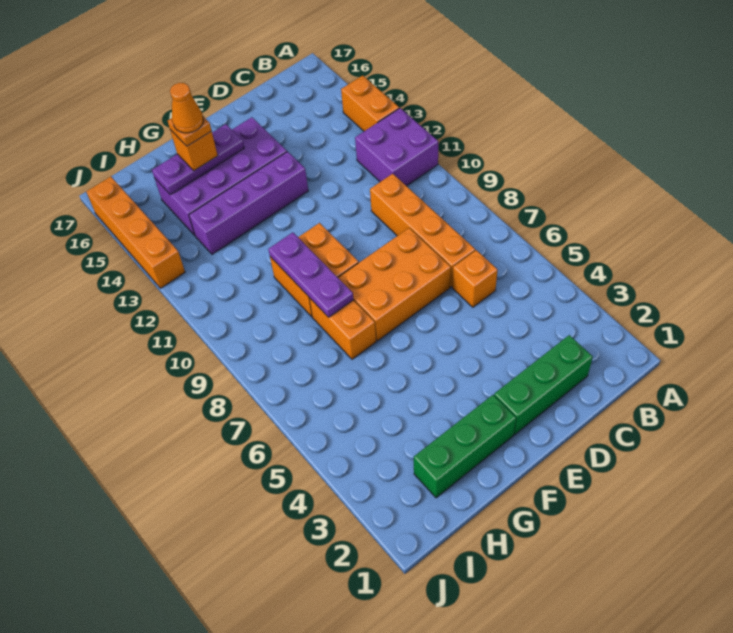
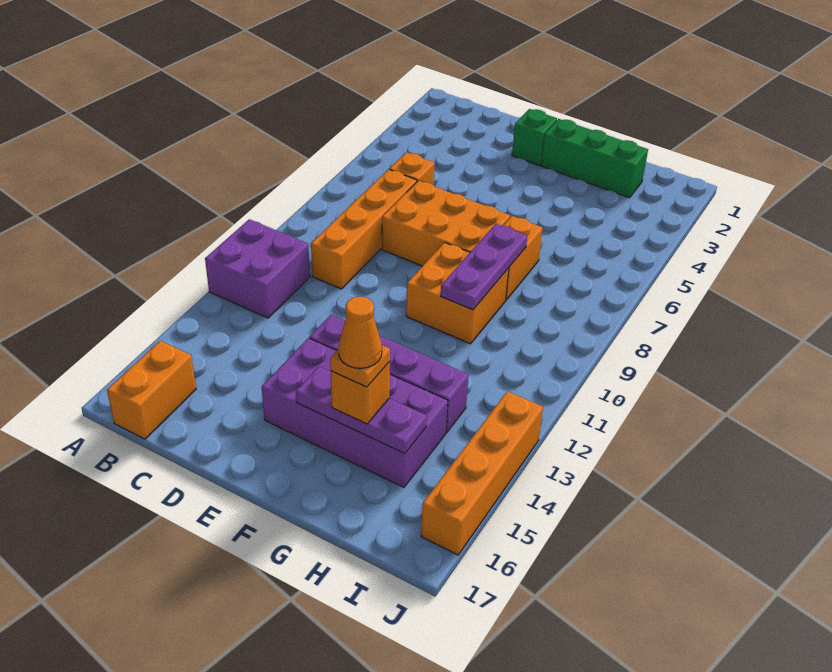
orange 1x2 brick [341,75,399,131] -> orange 1x2 brick moved to [107,341,196,439]
green 1x3 brick [494,335,593,435] -> green 1x1 brick [512,109,557,165]

